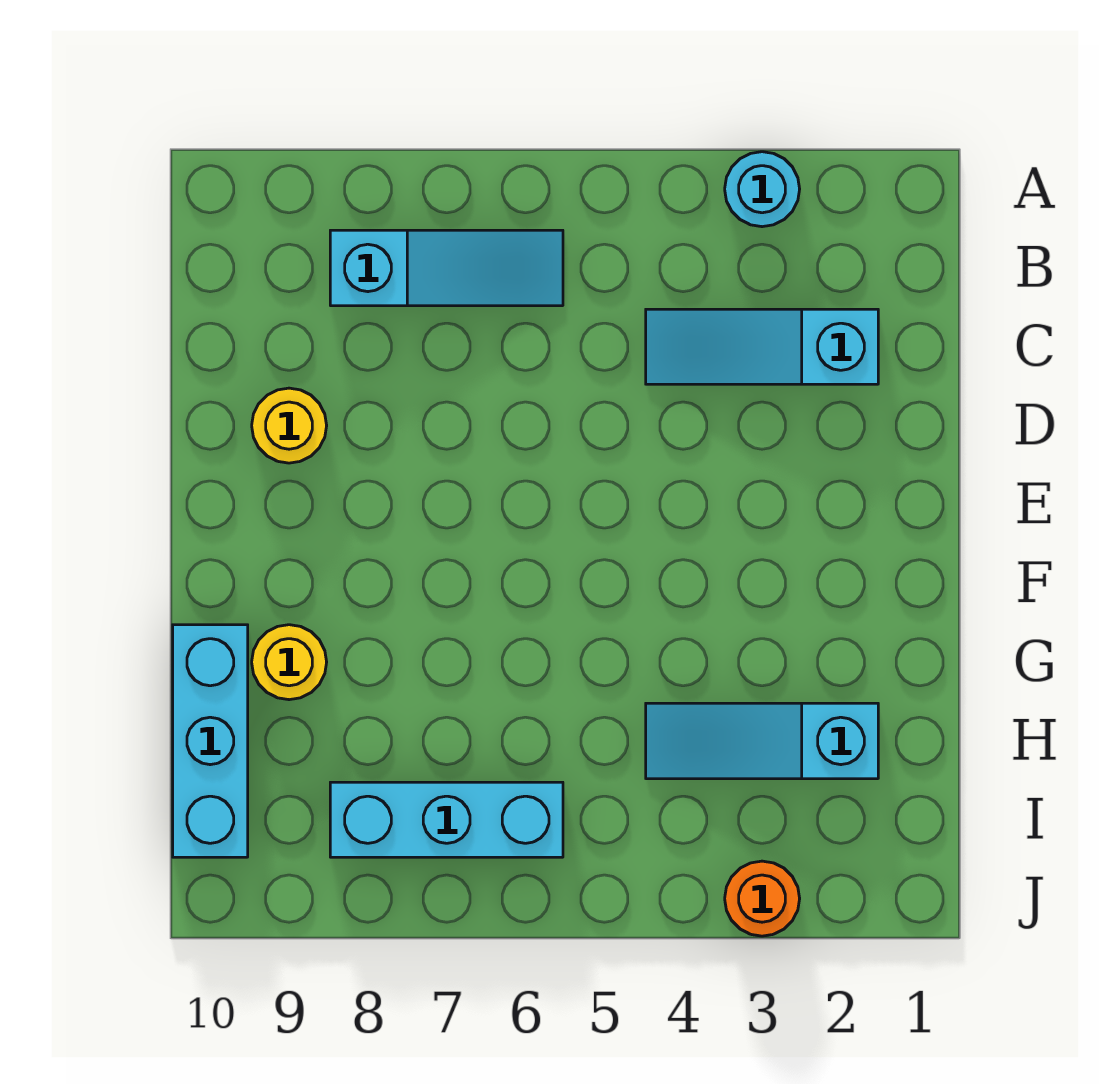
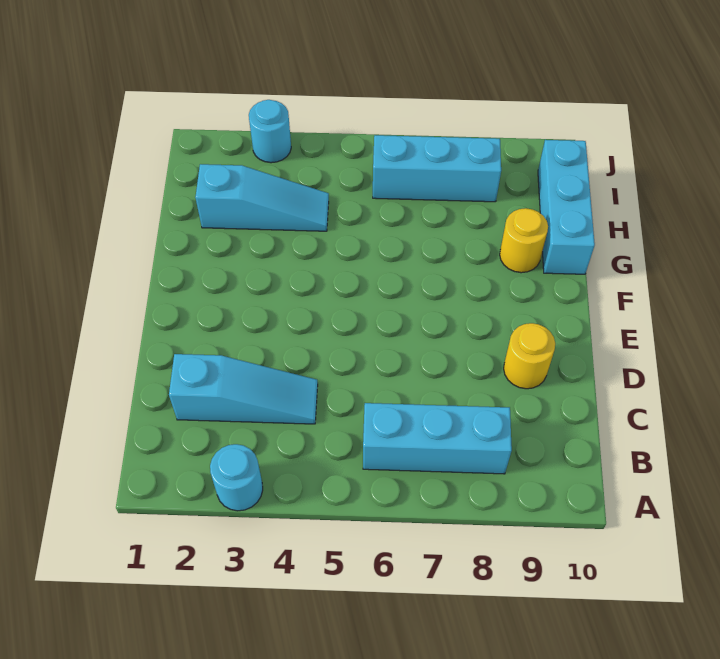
cyan 1x3 slope [330,230,563,306] -> cyan 1x3 brick [363,403,512,474]
orange 1x1 round brick [725,861,800,936] -> cyan 1x1 round brick [249,100,291,163]

